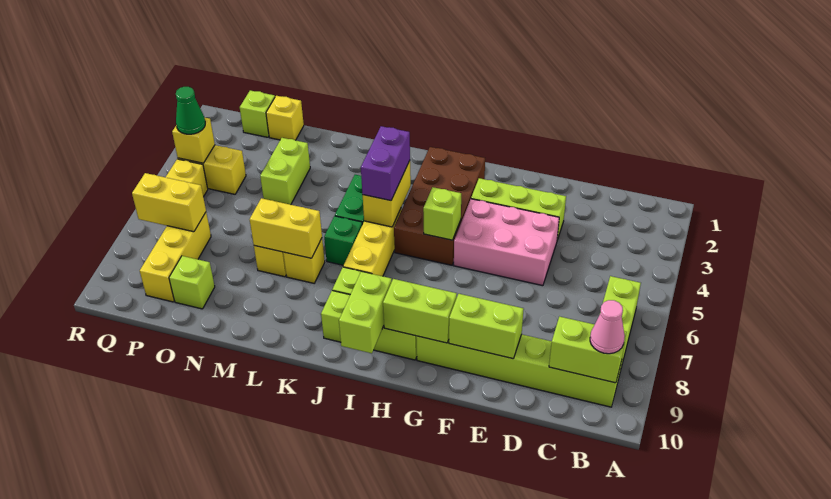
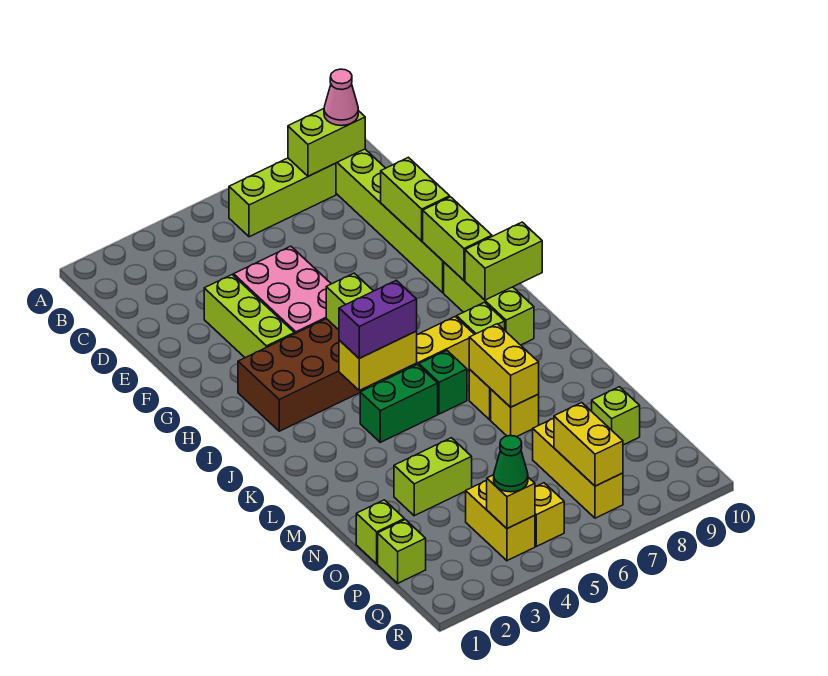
lime 1x2 brick [549,317,627,383] -> lime 1x2 brick turned to [288,109,365,176]
yellow 1x1 brick [266,96,304,140] -> lime 1x1 brick [356,500,404,564]
yellow 1x3 brick [140,212,211,302] -> yellow 1x3 brick turned to [533,419,623,518]

